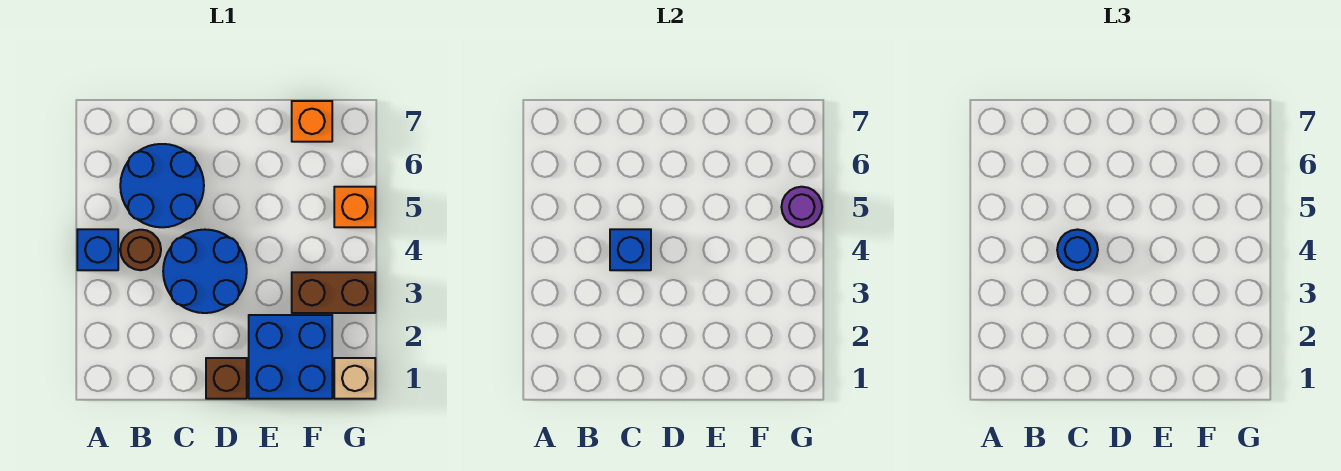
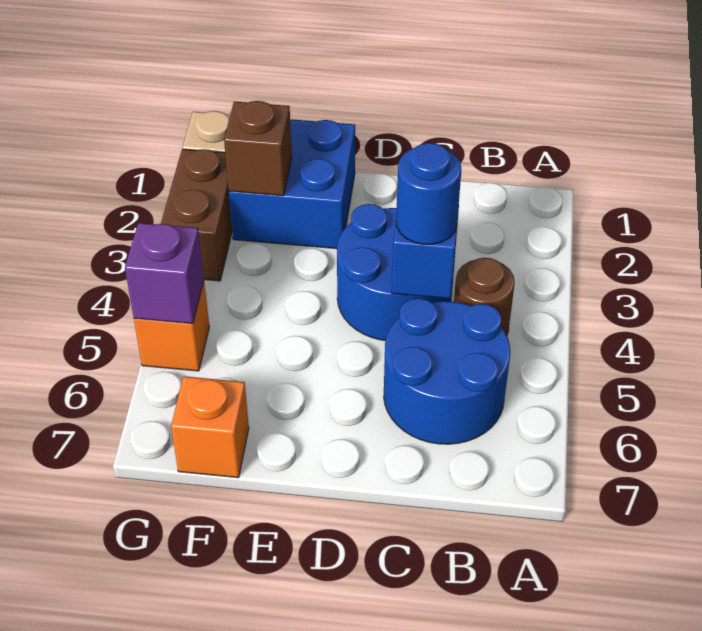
blue 1x1 brick [77,229,118,270] -> none
brown 1x1 brick [206,358,247,399] -> brown 1x1 brick moved to [224,101,292,196]
brown 1x2 brick [292,272,375,313] -> brown 1x2 brick turned to [161,149,232,281]
purple 1x1 round brick [782,187,822,227] -> purple 1x1 brick [125,223,204,324]

